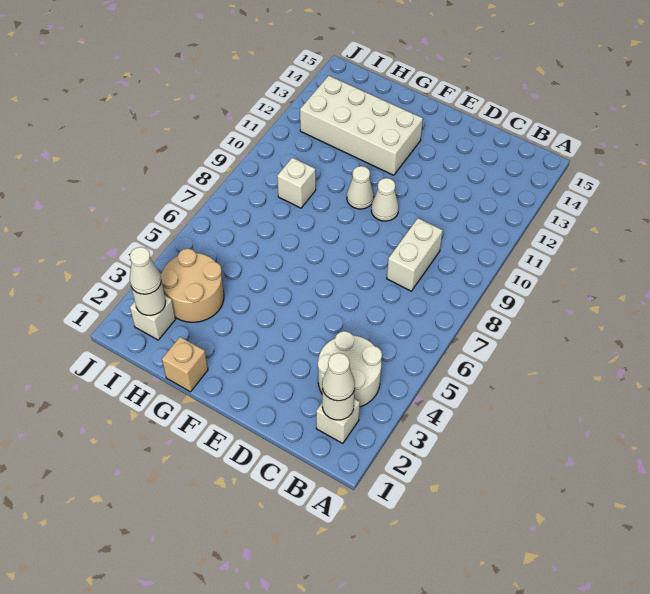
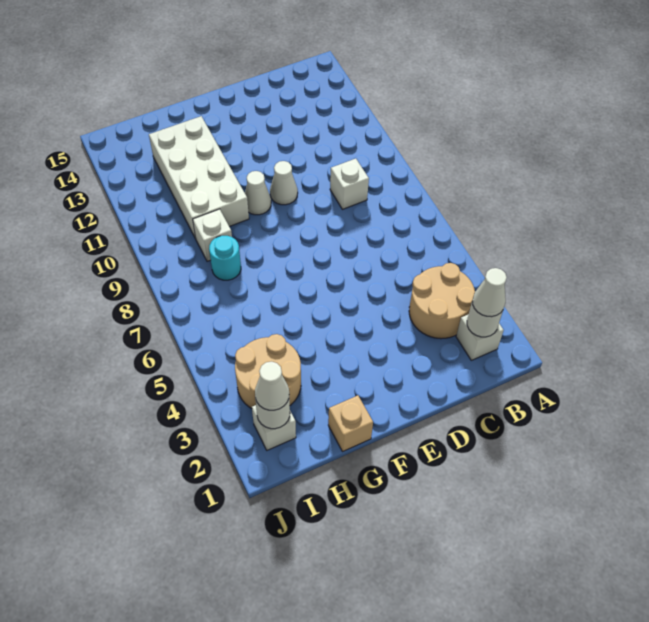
white 2x2 round brick [318,331,382,407] -> tan 2x2 round brick [409,263,475,339]
white 1x2 brick [387,218,443,291] -> white 1x1 brick [330,159,369,209]
white 2x4 brick [300,76,423,175] -> white 2x4 brick turned to [149,116,249,239]
none -> cyan 1x1 round brick [209,236,241,280]

